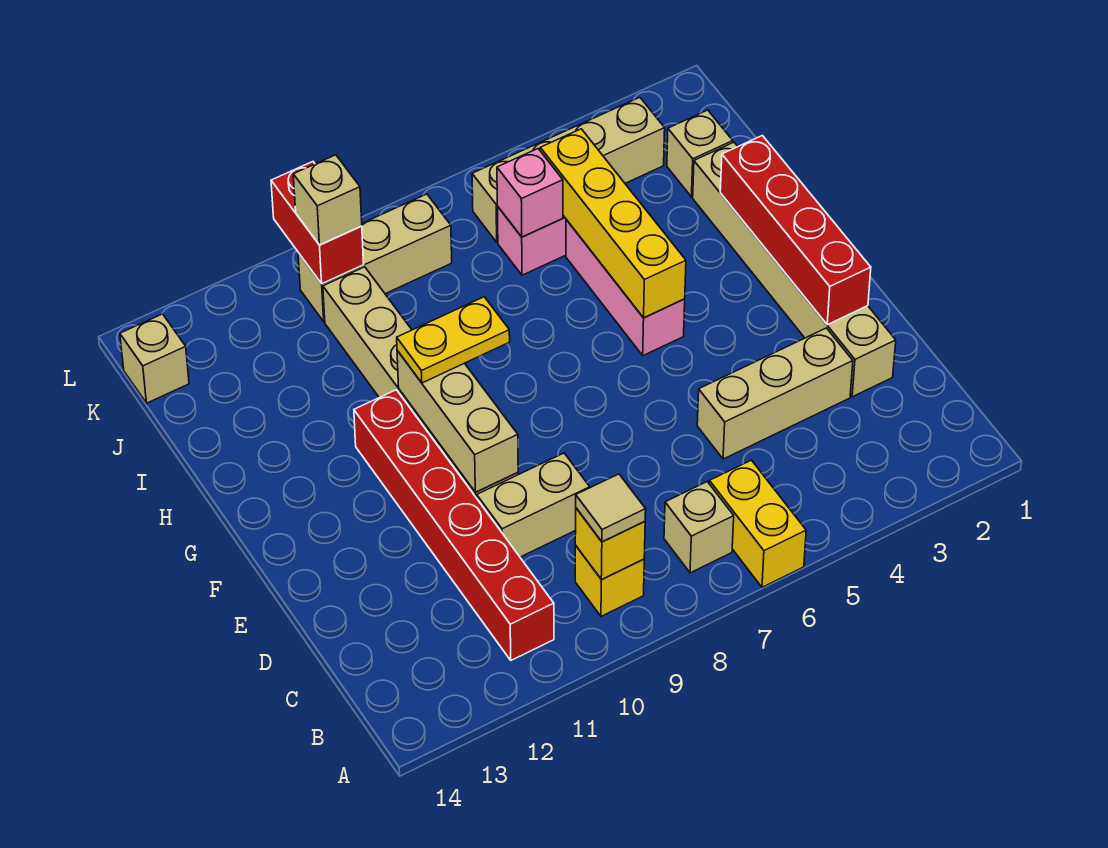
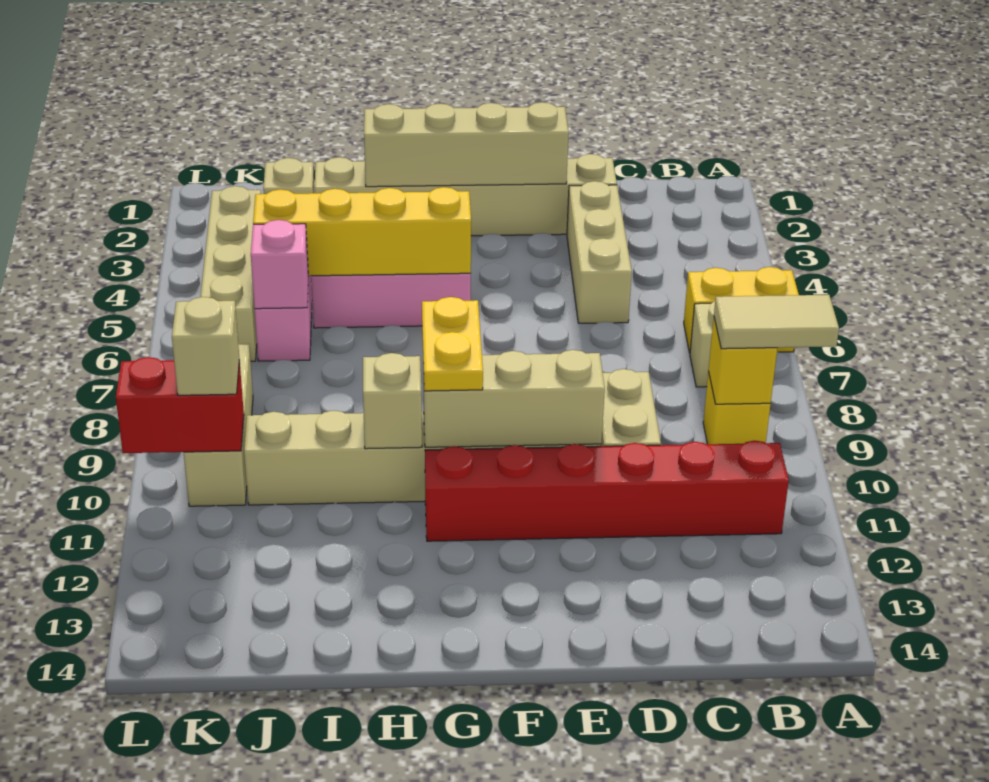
tan 1x1 tile [576,474,646,542] -> tan 1x2 tile [714,295,839,349]
red 1x4 brick [720,136,871,325] -> tan 1x4 brick [364,102,569,187]
tan 1x1 brick [120,314,189,403] -> tan 1x1 brick moved to [363,353,422,449]

